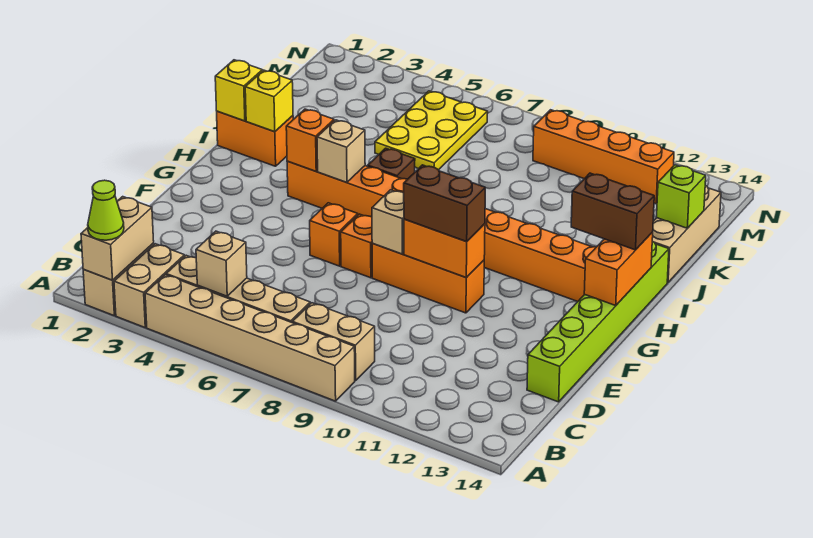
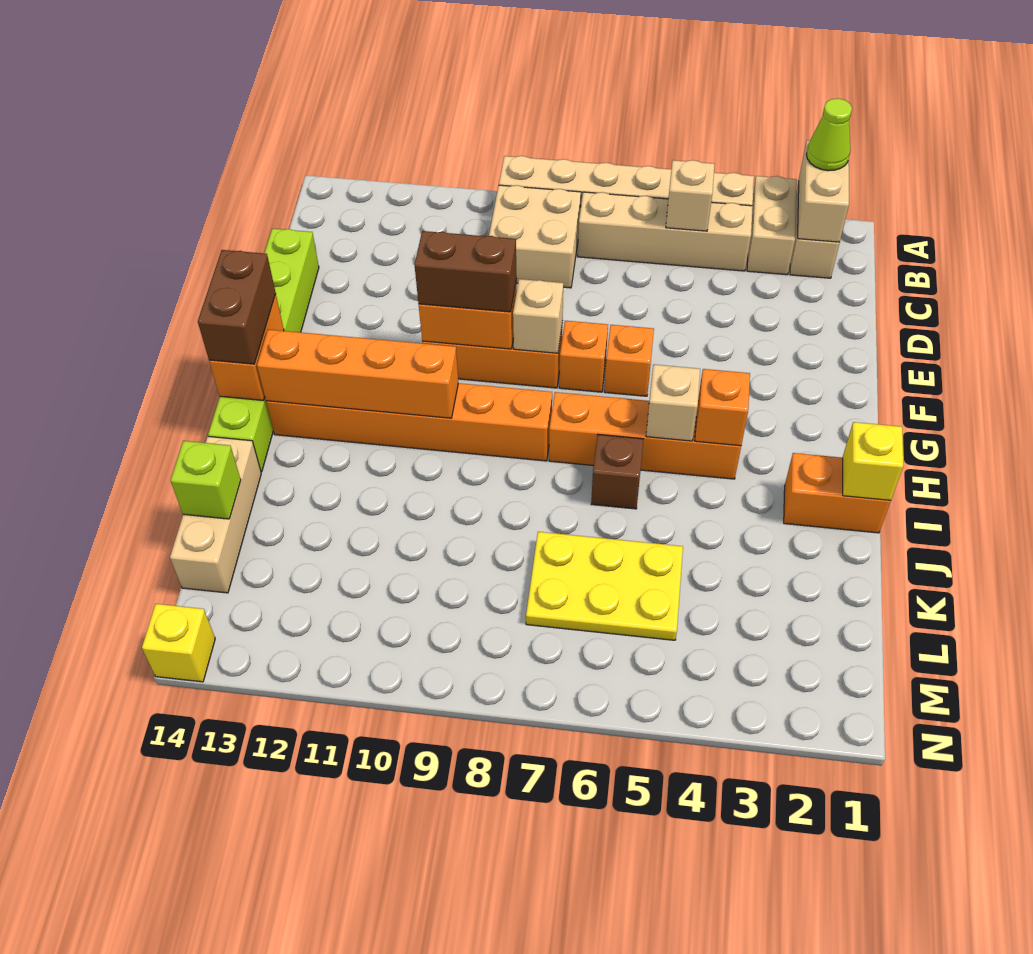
tan 1x2 brick [292,303,375,381] -> tan 2x2 brick [489,185,581,288]
brown 1x2 brick [571,173,654,250] -> brown 1x2 brick turned to [198,250,276,364]
yellow 1x1 brick [245,70,293,132] -> yellow 1x1 brick moved to [142,604,215,682]
yellow 2x3 plate [375,91,487,170] -> yellow 2x3 plate turned to [526,532,683,640]
orange 1x4 brick [533,110,674,204] -> orange 1x4 brick moved to [257,330,458,418]

